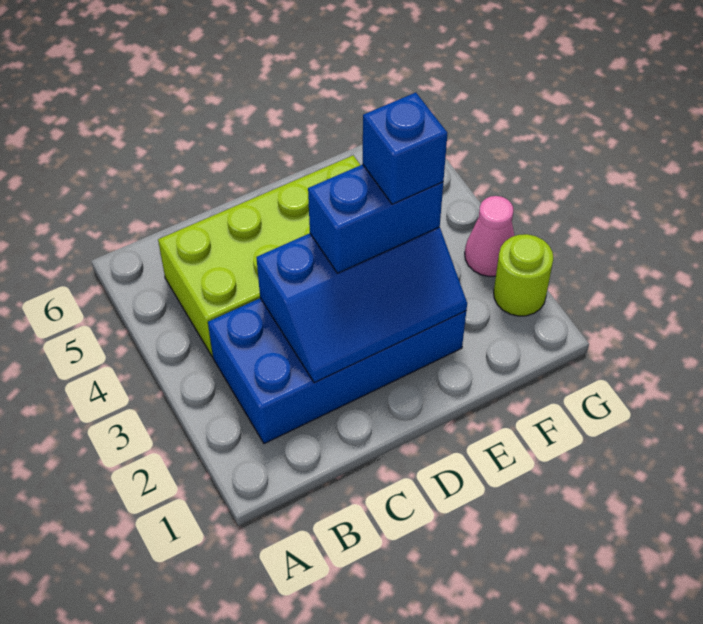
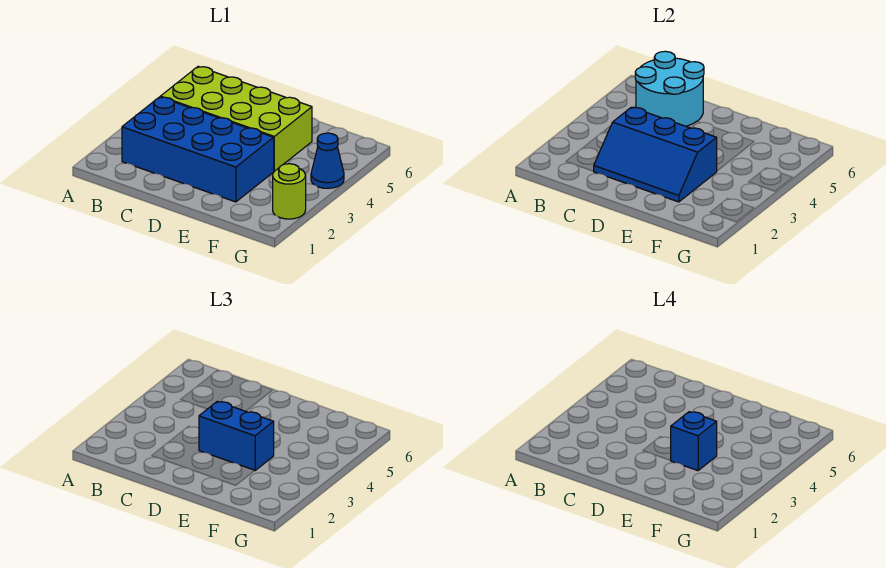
none -> cyan 2x2 round brick [635,51,704,126]
pink 1x1 cone [465,196,514,276] -> none
none -> blue 1x1 cone [311,133,344,188]

